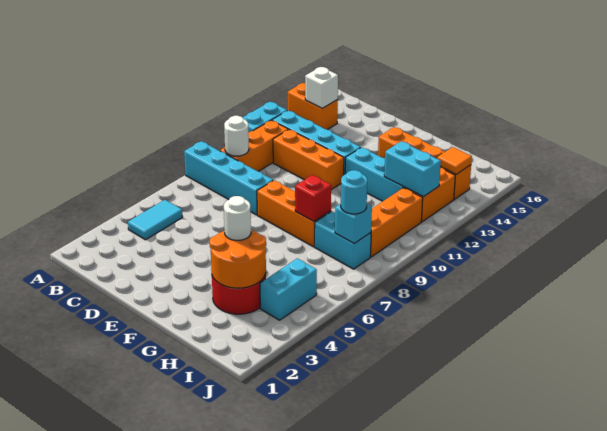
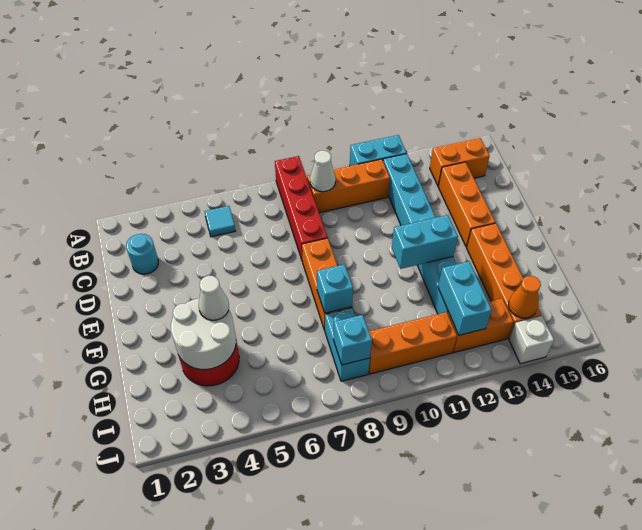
cyan 1x4 brick [184,141,273,215] -> red 1x4 brick [275,156,327,260]
orange 1x2 brick [288,83,338,130] -> orange 1x2 brick turned to [430,138,490,186]
cyan 1x2 tile [128,200,182,240] -> cyan 1x1 tile [205,206,235,237]
white 1x1 round brick [224,116,249,156] -> white 1x1 cone [310,151,336,192]
white 1x1 brick [305,67,338,108] -> white 1x1 brick moved to [509,316,554,364]
orange 1x3 brick [273,129,344,190] -> orange 1x3 brick moved to [438,162,495,247]
orange 2x2 round brick [210,230,266,288] -> white 2x2 round brick [171,299,236,370]
white 1x1 round brick [224,196,251,240] -> white 1x1 cone [199,276,229,320]
red 1x1 brick [295,175,331,221] -> cyan 1x1 brick [317,264,353,313]
cyan 1x2 brick [260,258,317,320] -> cyan 1x2 brick moved to [392,215,458,269]
cyan 1x1 round brick [341,170,367,214] -> cyan 1x1 round brick moved to [126,234,158,274]
orange 1x1 tile [437,147,472,174] -> orange 1x1 cone [508,276,541,318]

